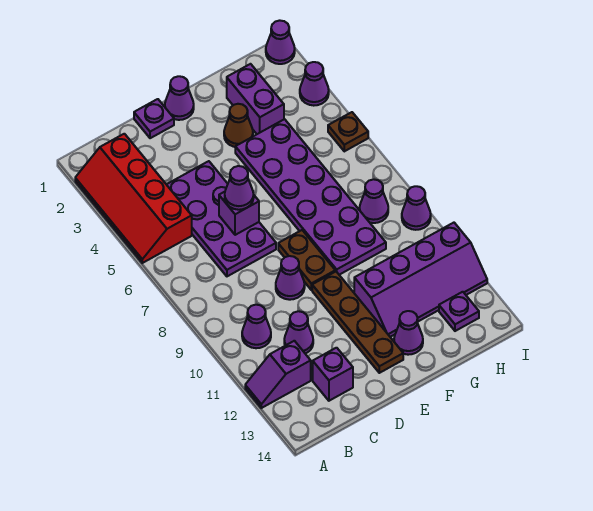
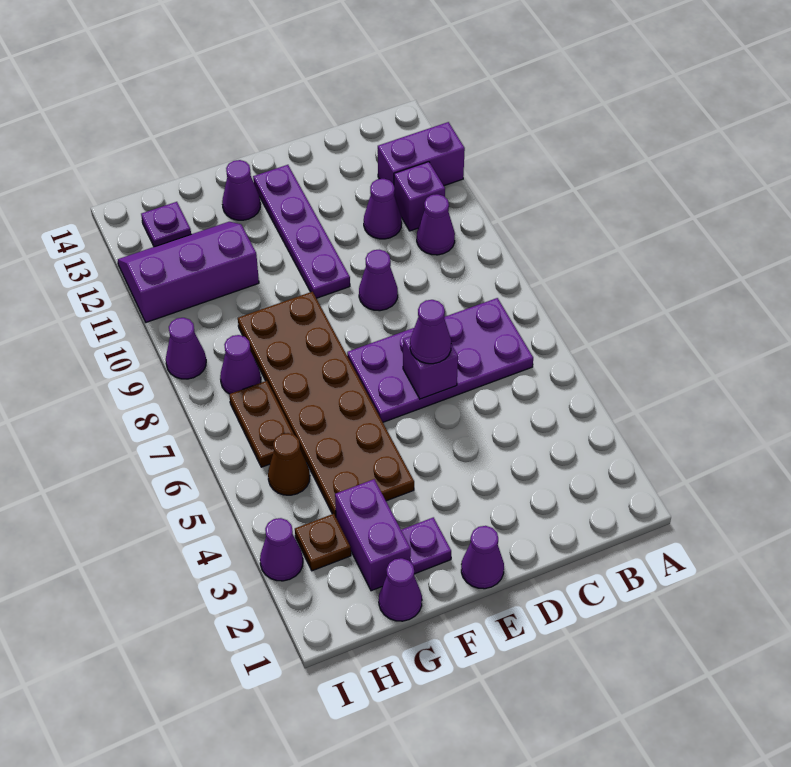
red 2x4 slope [75,134,192,263] -> none
purple 1x2 slope [245,341,311,408] -> purple 1x2 brick [378,122,465,186]
purple 2x4 plate [166,161,276,276] -> purple 2x4 plate turned to [347,298,533,422]
purple 1x1 brick [313,348,353,401] -> purple 1x1 brick moved to [394,162,445,231]
purple 1x1 plate [134,99,174,138] -> purple 1x1 plate moved to [401,517,451,574]
brown 1x2 plate [278,230,335,290] -> brown 1x2 plate moved to [229,381,294,467]
brown 1x4 plate [312,272,403,373] -> purple 1x4 plate [253,165,350,298]
brown 1x1 cone [224,104,253,147] -> brown 1x1 cone moved to [268,433,310,495]
purple 2x6 plate [235,119,386,275] -> brown 2x6 plate [238,292,414,517]
purple 2x4 slope [354,223,487,337] -> purple 2x3 slope [118,222,259,322]
purple 1x1 cone [266,20,295,64] -> purple 1x1 cone moved to [379,558,422,621]
brown 1x1 plate [328,112,368,151] -> brown 1x1 plate moved to [295,514,351,571]

